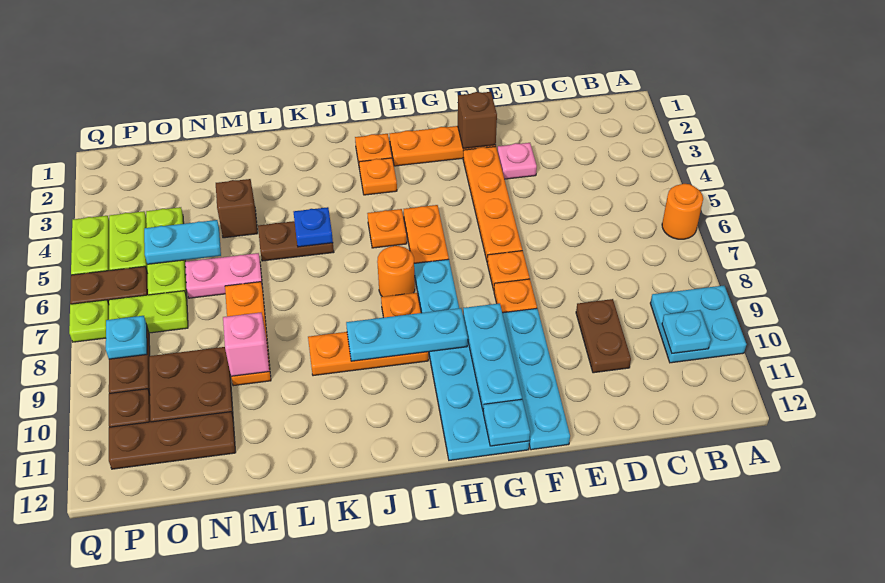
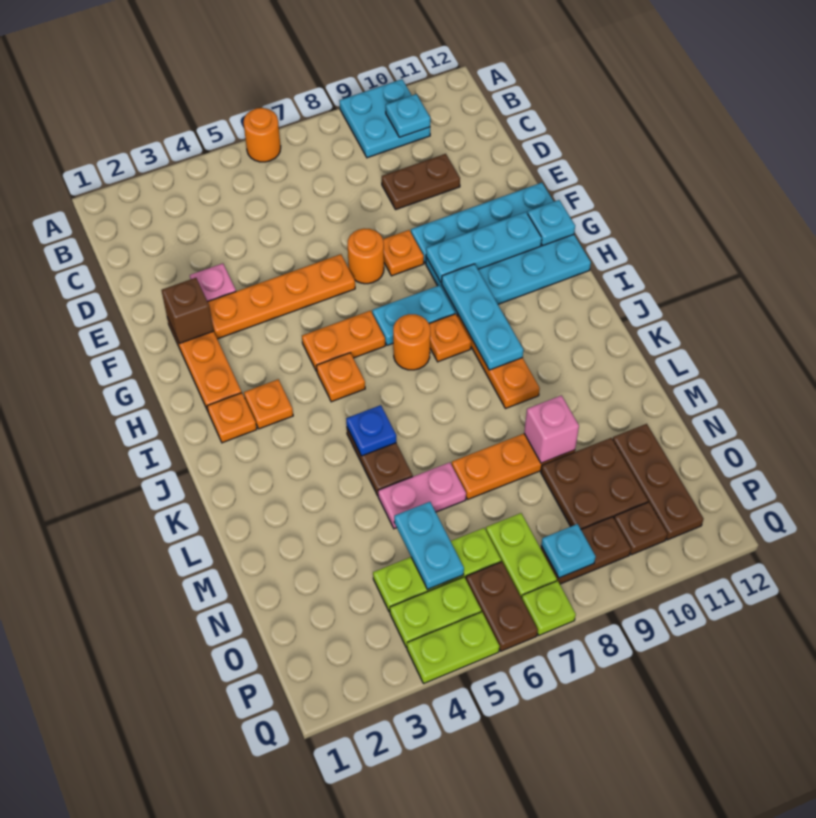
orange 1x1 plate [487,251,530,290] -> orange 1x1 round brick [348,229,384,284]
brown 1x1 brick [216,179,258,238] -> none
pink 1x2 plate [185,253,262,298] -> pink 1x2 plate turned to [378,462,466,529]

